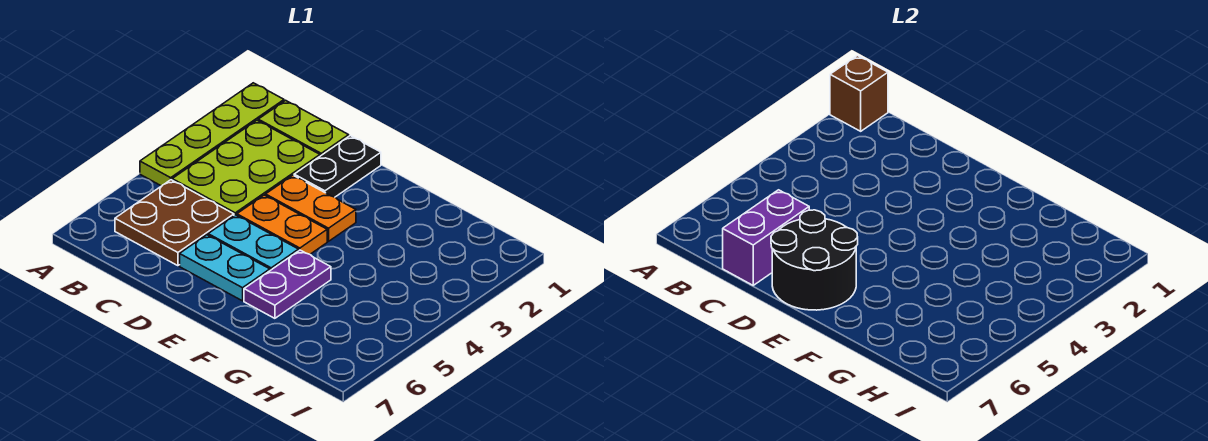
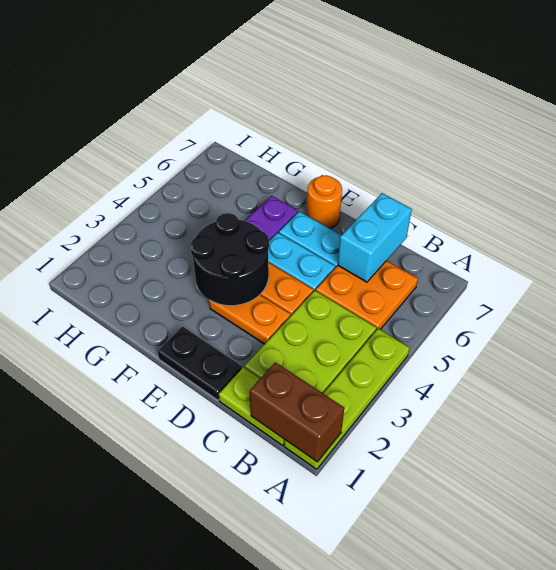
brown 1x1 brick [830,56,888,131] -> brown 1x2 brick [250,362,344,462]
brown 2x2 plate [115,180,234,266] -> orange 2x2 plate [316,261,418,330]
purple 1x2 brick [723,190,809,285] -> cyan 1x2 brick [338,193,412,282]
black 1x2 plate [294,136,381,197] -> black 1x2 plate turned to [158,326,242,400]
black 2x2 round brick [771,210,858,310] -> black 2x2 round brick moved to [190,213,269,306]
none -> orange 1x1 round brick [307,175,342,228]

